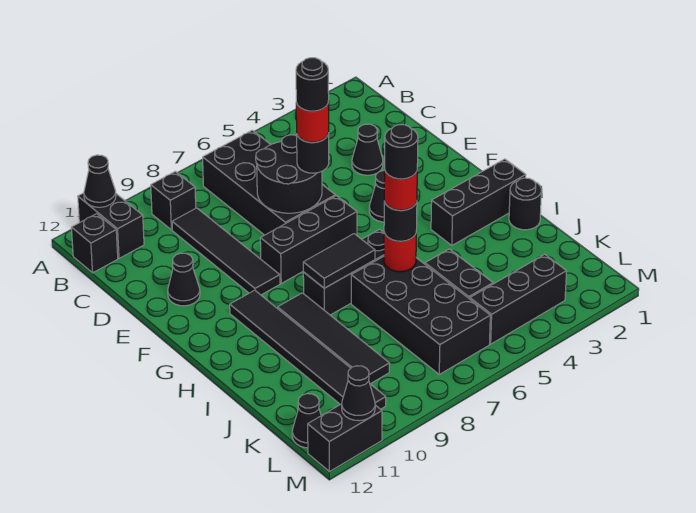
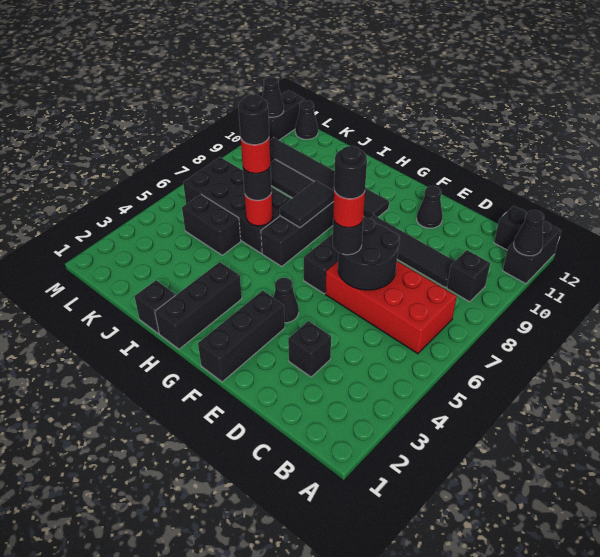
black 1x2 brick [78,193,144,258] -> black 1x2 brick turned to [503,221,561,284]
black 2x4 brick [203,130,335,235] -> red 2x4 brick [325,261,457,354]
black 1x1 cone [352,124,383,175] -> black 1x1 brick [288,321,331,377]
black 1x1 round brick [509,178,541,230] -> black 1x1 brick [135,280,176,334]
black 1x3 brick [470,254,567,344] -> black 1x3 brick moved to [198,291,285,382]

